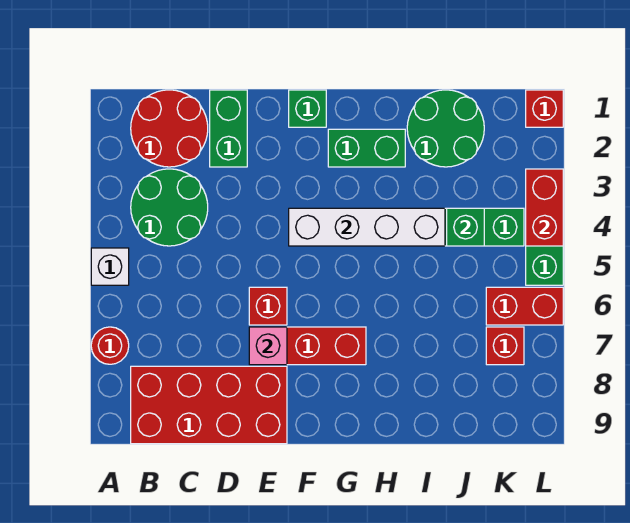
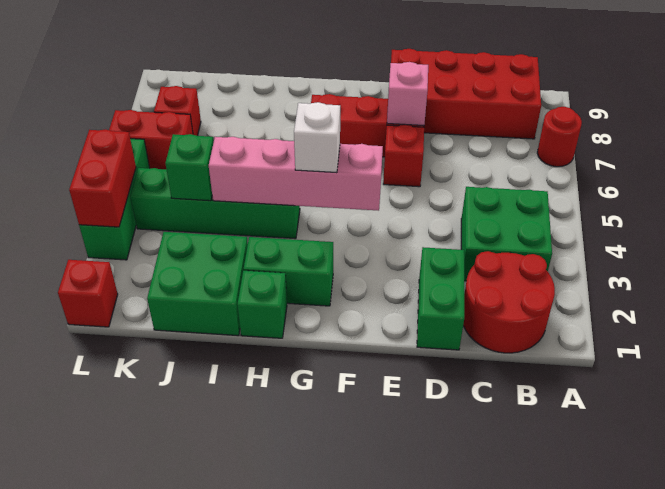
white 1x1 brick [91,248,129,285] -> white 1x1 brick moved to [294,102,340,173]
green 2x2 round brick [131,169,208,246] -> green 2x2 brick [461,187,552,281]
green 1x1 brick [289,90,326,127] -> green 1x1 brick moved to [237,271,287,338]
white 1x4 brick [289,208,445,246] -> pink 1x4 brick [209,137,383,211]
green 2x2 round brick [407,90,484,167] -> green 2x2 brick [147,232,248,336]

